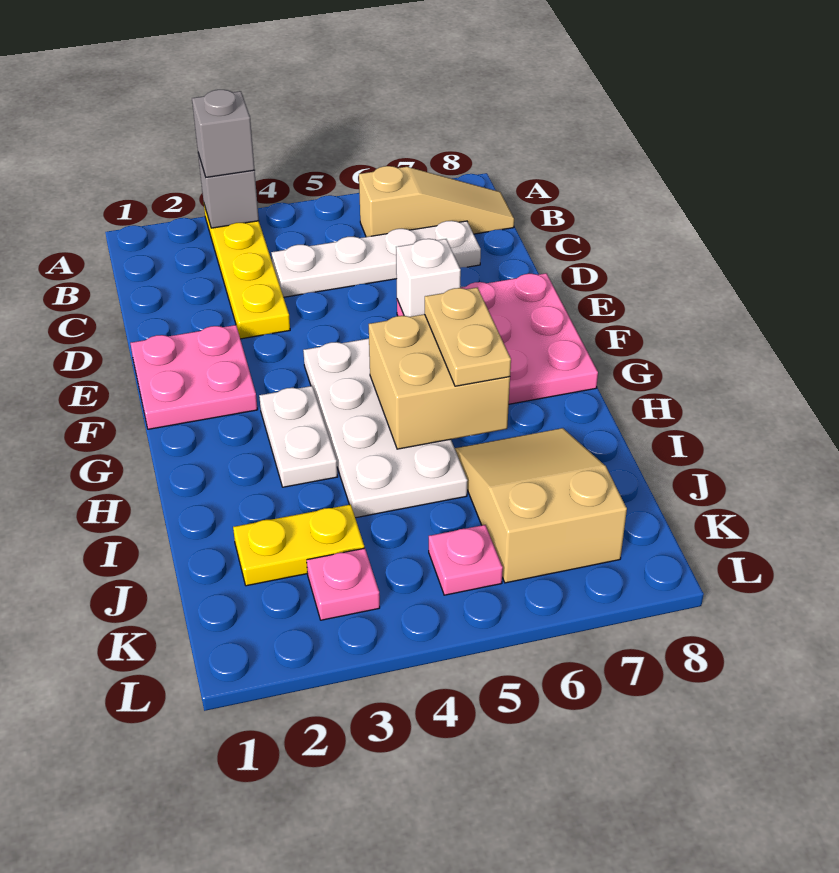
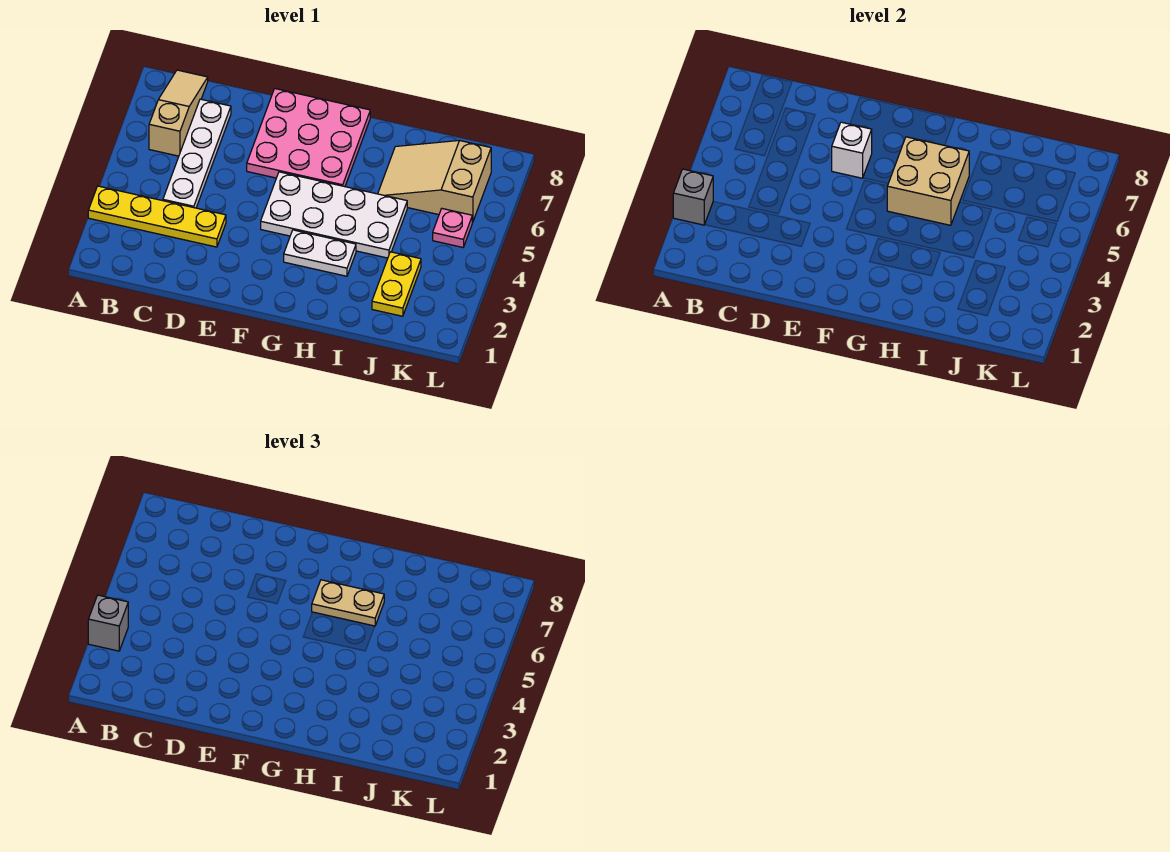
pink 2x2 plate [131,325,258,429] -> none
pink 1x1 plate [307,548,380,620] -> none

